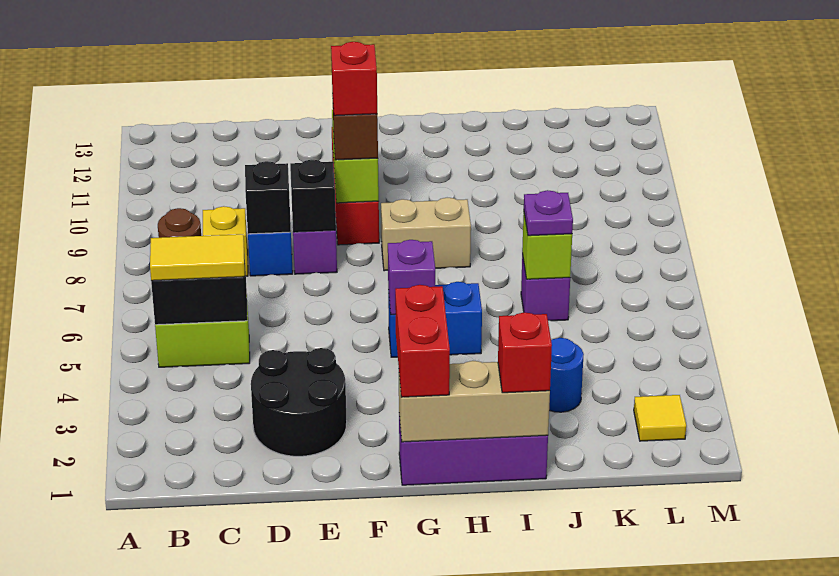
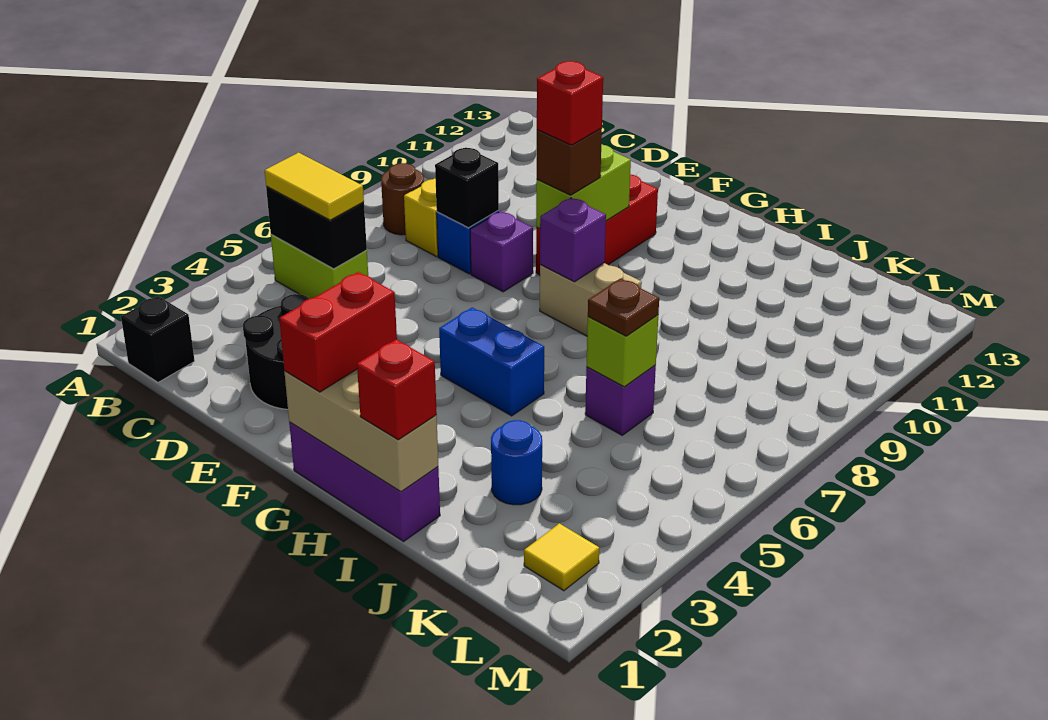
black 1x1 brick [290,160,336,232] -> black 1x1 brick moved to [121,296,195,382]
purple 1x1 brick [388,240,435,315] -> purple 1x1 brick moved to [540,198,606,282]
purple 1x1 plate [524,190,573,236] -> brown 1x1 plate [588,278,659,336]

